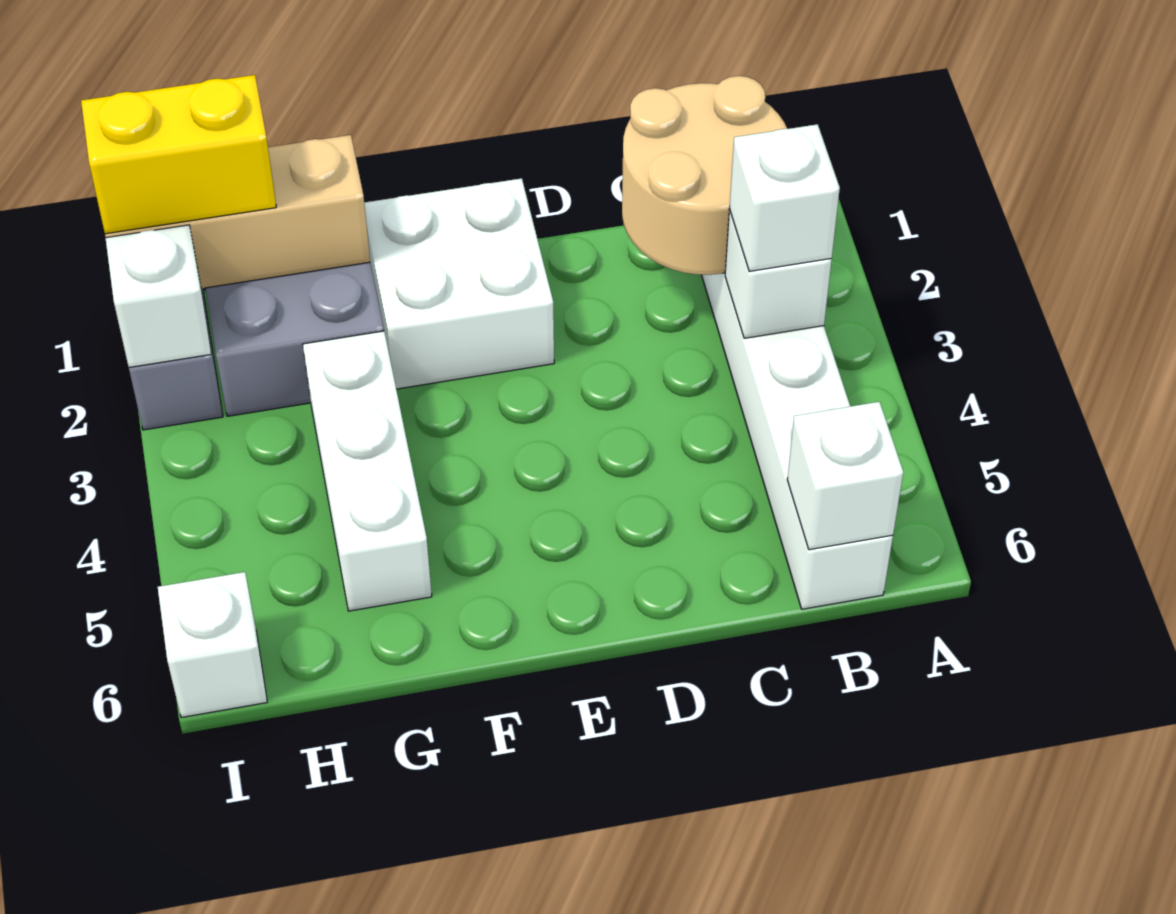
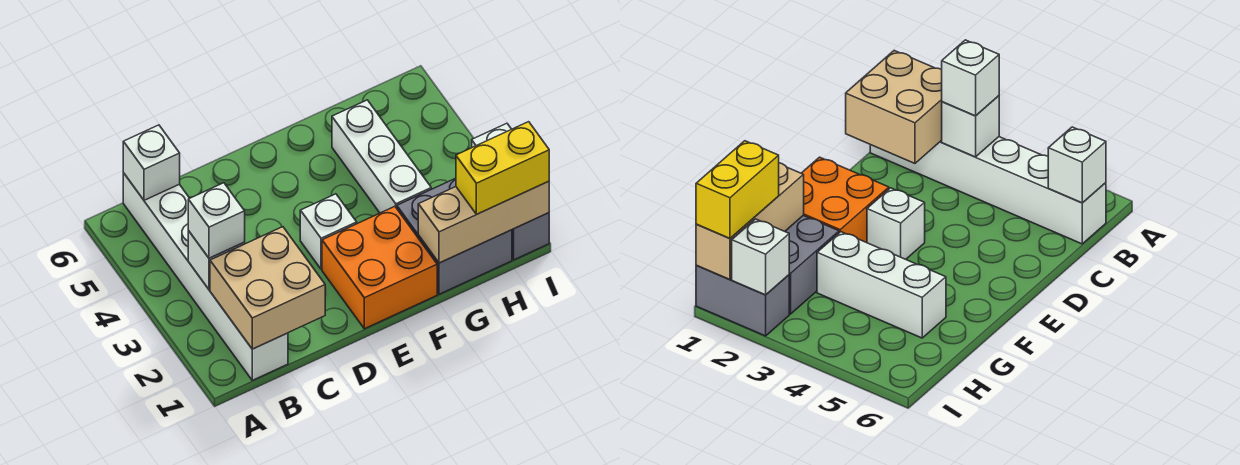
tan 2x2 round brick [622,76,787,275] -> tan 2x2 brick [210,227,325,349]
white 2x2 brick [364,178,554,389] -> orange 2x2 brick [322,206,437,329]
white 1x1 brick [158,572,267,717] -> white 1x1 brick moved to [300,194,357,269]

